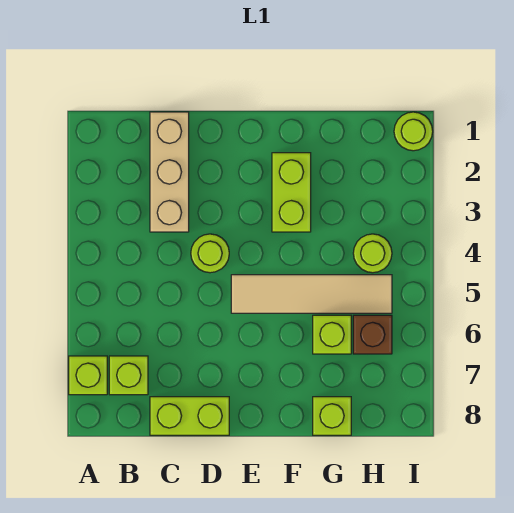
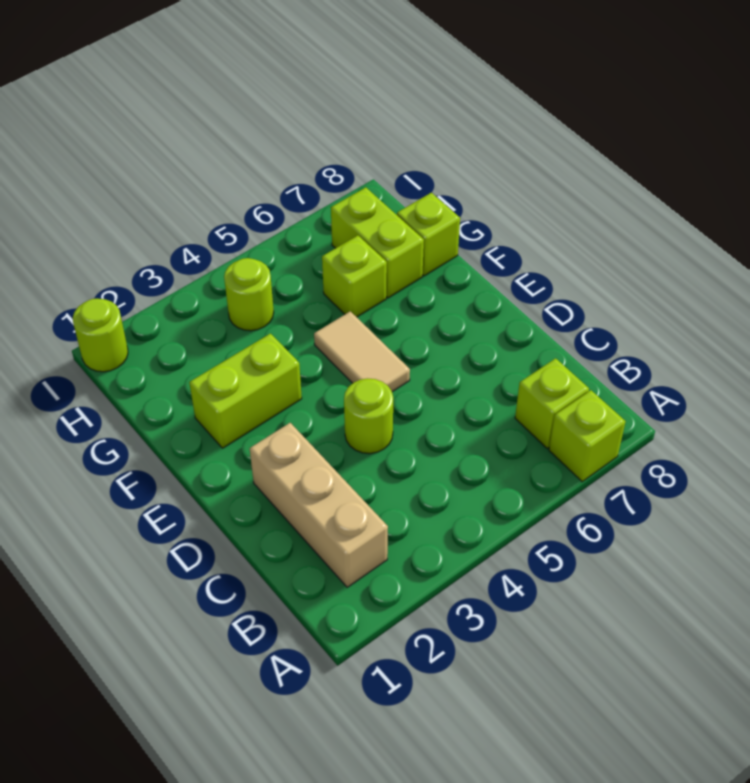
tan 1x3 brick [150,112,189,232] -> tan 1x3 brick turned to [250,423,388,587]
lime 1x2 brick [150,397,229,435] -> lime 1x2 brick moved to [331,187,424,298]
tan 1x4 tile [231,275,392,313] -> tan 1x2 tile [314,311,410,392]
brown 1x1 brick [353,315,392,354] -> none

